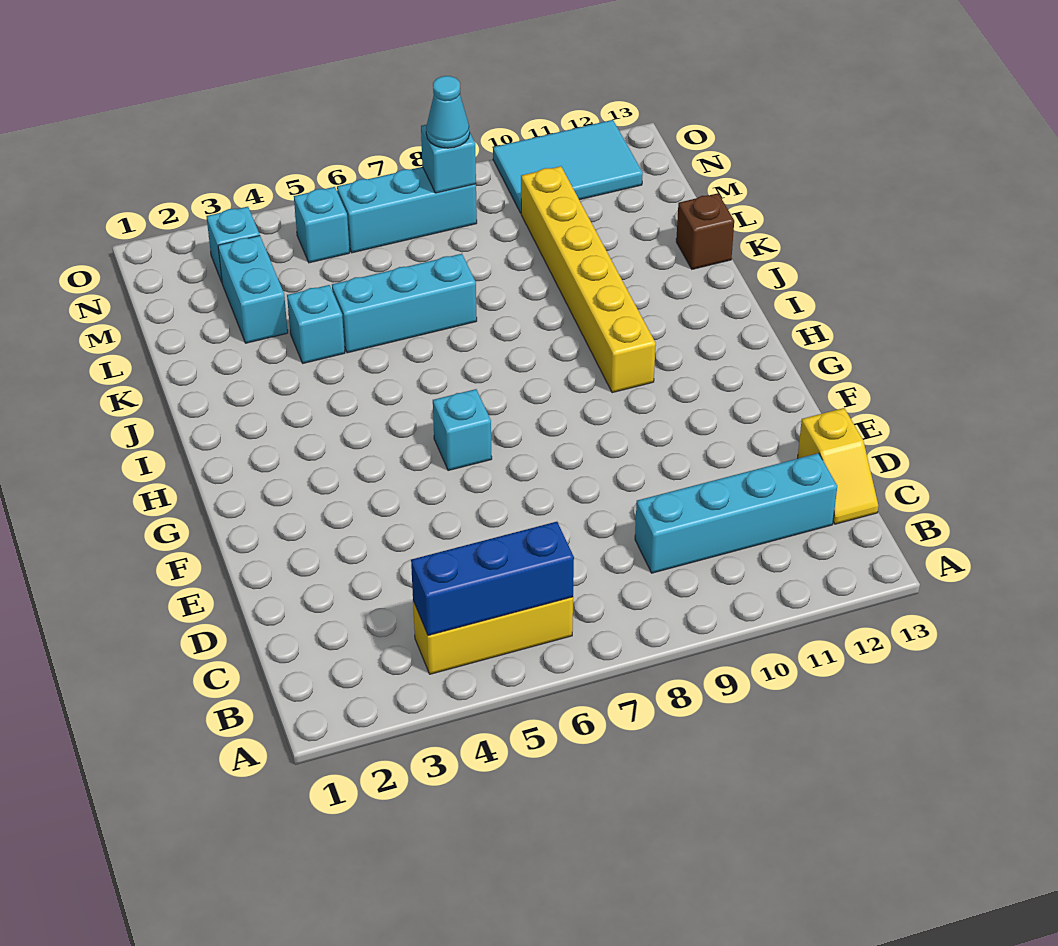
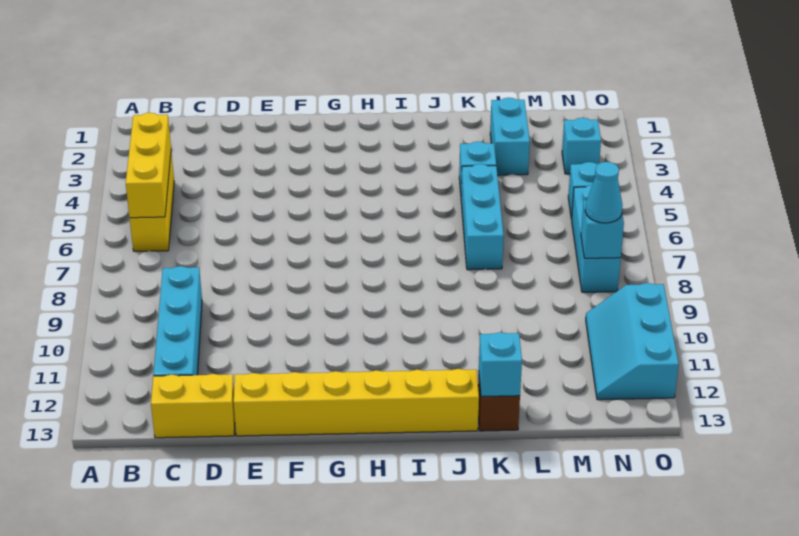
blue 1x3 brick [411,522,574,635] -> yellow 1x3 brick [126,113,171,218]
yellow 1x2 slope [798,408,878,524] -> yellow 1x2 brick [151,374,235,438]
cyan 1x1 brick [433,389,492,471] -> cyan 1x1 brick moved to [479,332,522,397]
yellow 1x6 brick [521,166,656,393] -> yellow 1x6 brick moved to [234,369,479,436]
cyan 1x2 brick [218,236,288,343] -> cyan 1x2 brick turned to [490,98,530,175]
cyan 2x3 tile [493,120,643,213] -> cyan 2x3 slope [586,283,679,400]

